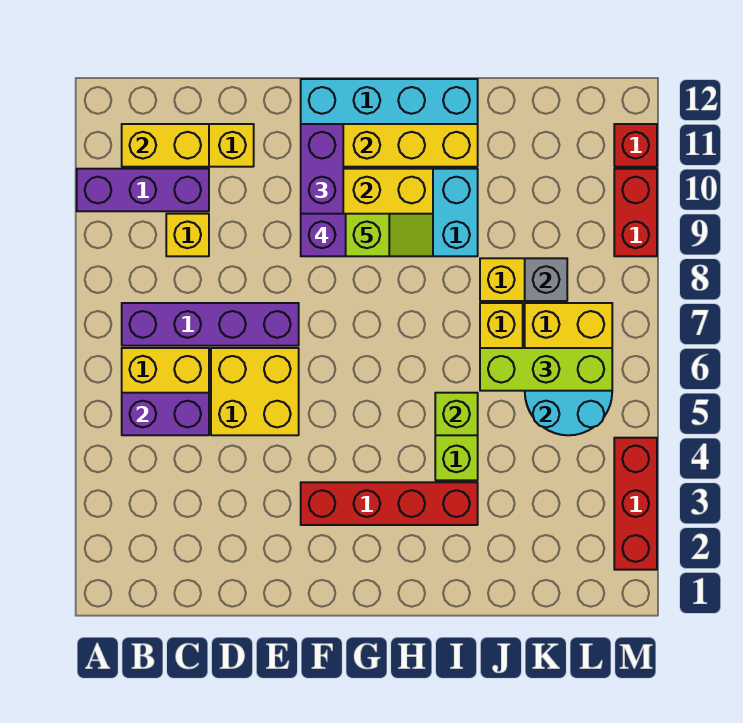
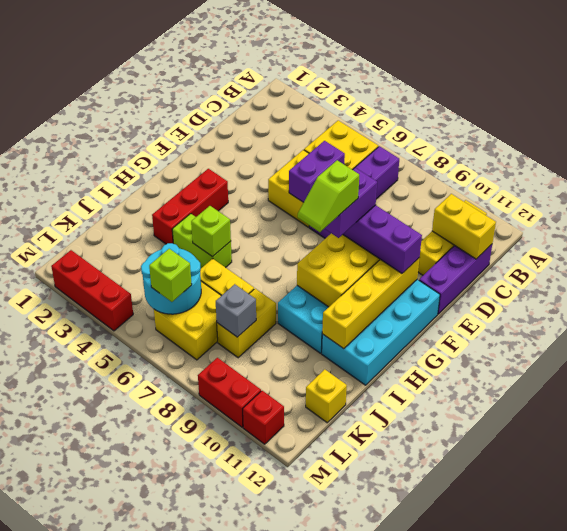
purple 1x3 brick [77,169,209,211] -> purple 1x3 brick moved to [419,245,492,314]
purple 1x2 brick [122,393,209,435] -> purple 1x2 brick moved to [289,141,345,202]
yellow 1x2 brick [122,124,209,167] -> yellow 1x2 brick turned to [432,194,496,259]
yellow 1x1 brick [166,214,209,256] -> yellow 1x1 brick moved to [306,369,347,423]
red 1x4 brick [301,482,478,525] -> red 1x3 brick [152,169,228,244]
lime 1x3 brick [480,348,612,391] -> lime 1x1 brick [149,249,192,302]

